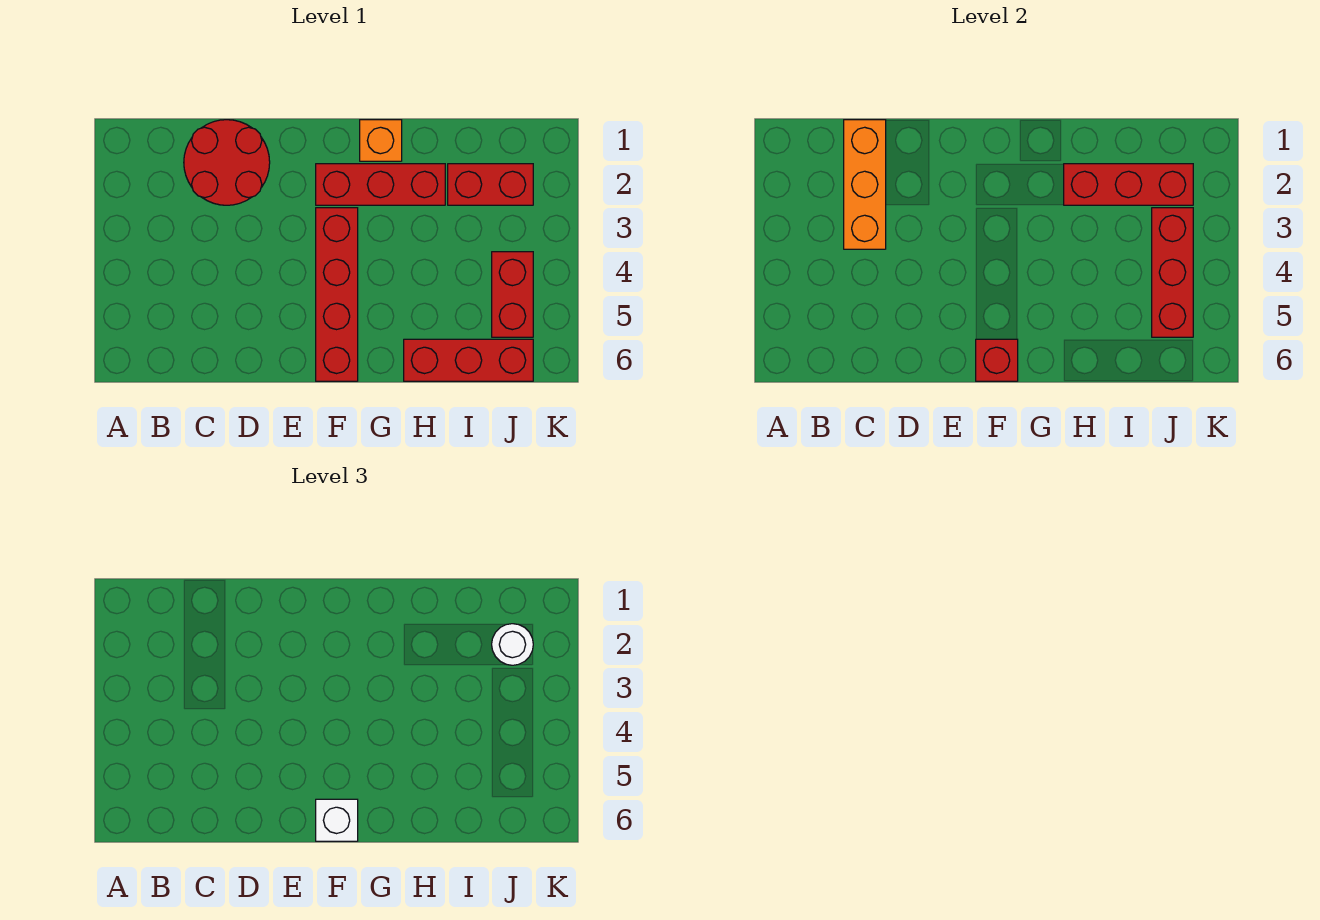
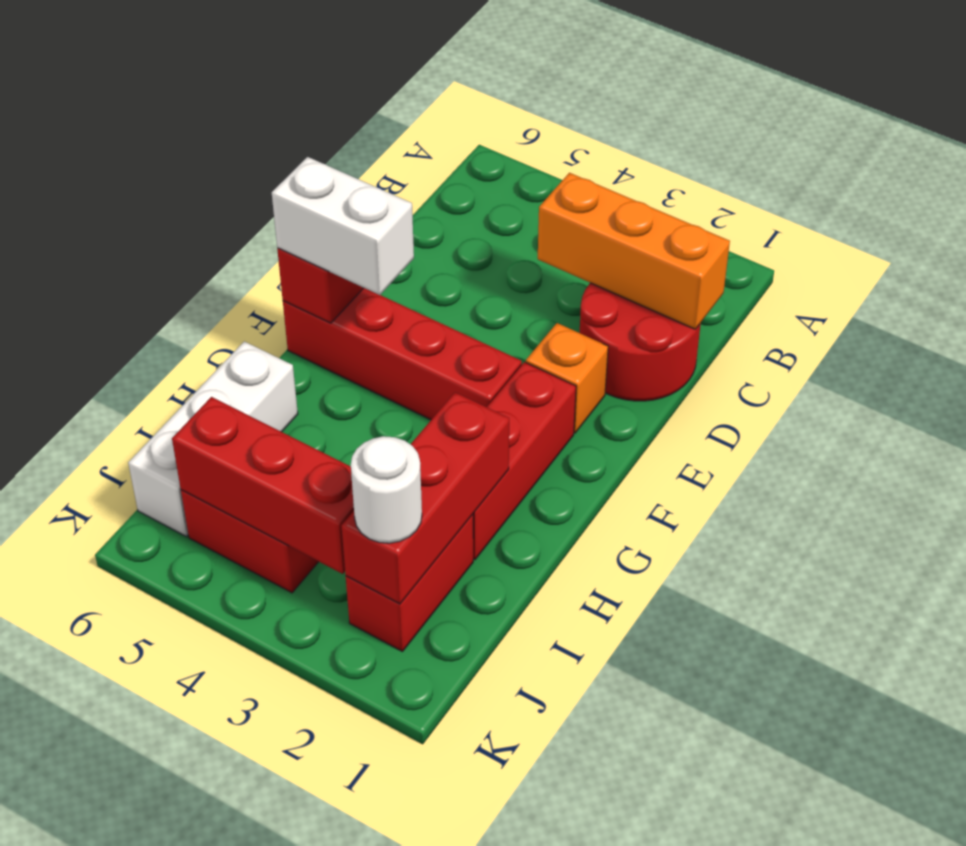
white 1x1 brick [316,799,358,841] -> white 1x2 brick [272,157,414,295]
orange 1x1 brick [360,120,402,161] -> orange 1x1 brick moved to [526,323,608,433]
red 1x3 brick [404,339,533,381] -> white 1x3 brick [128,341,298,537]

